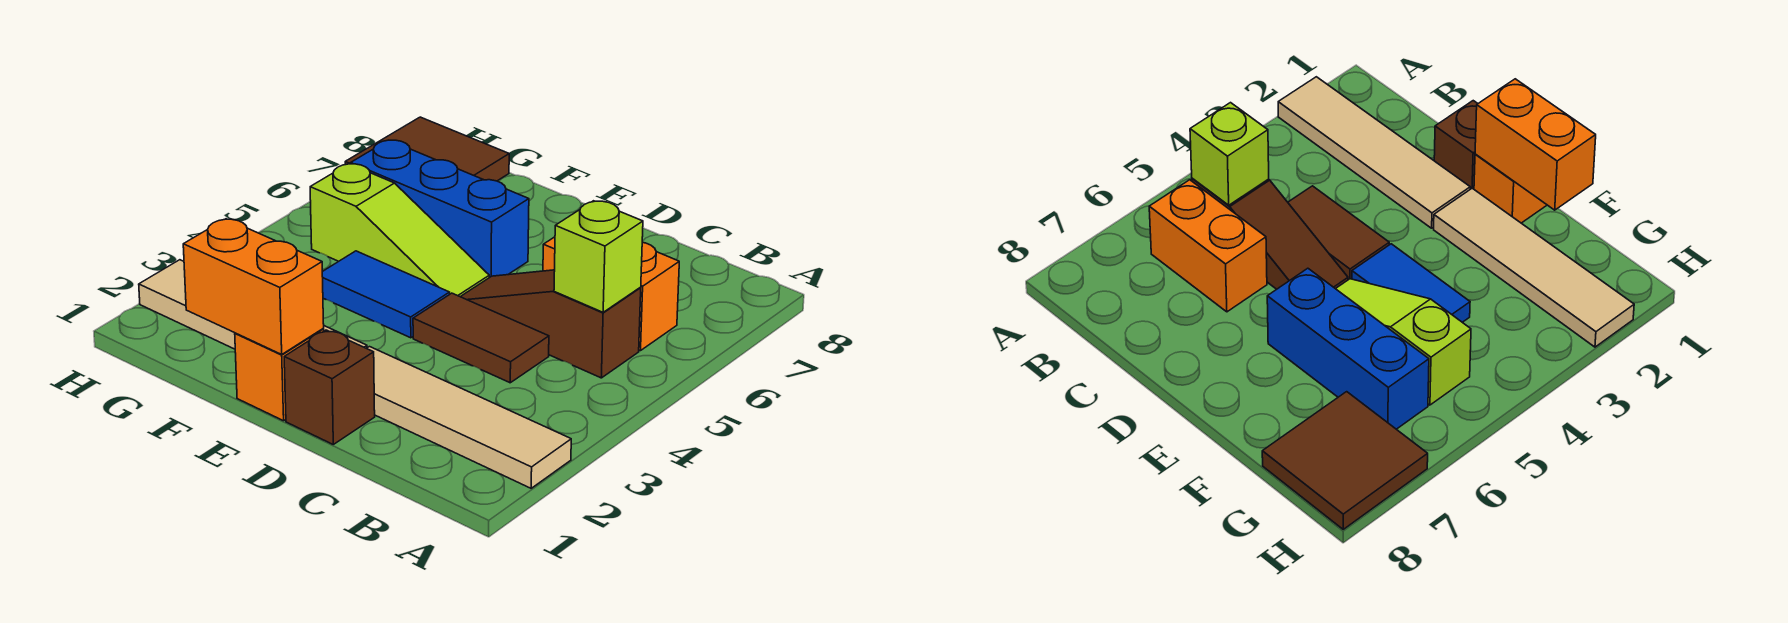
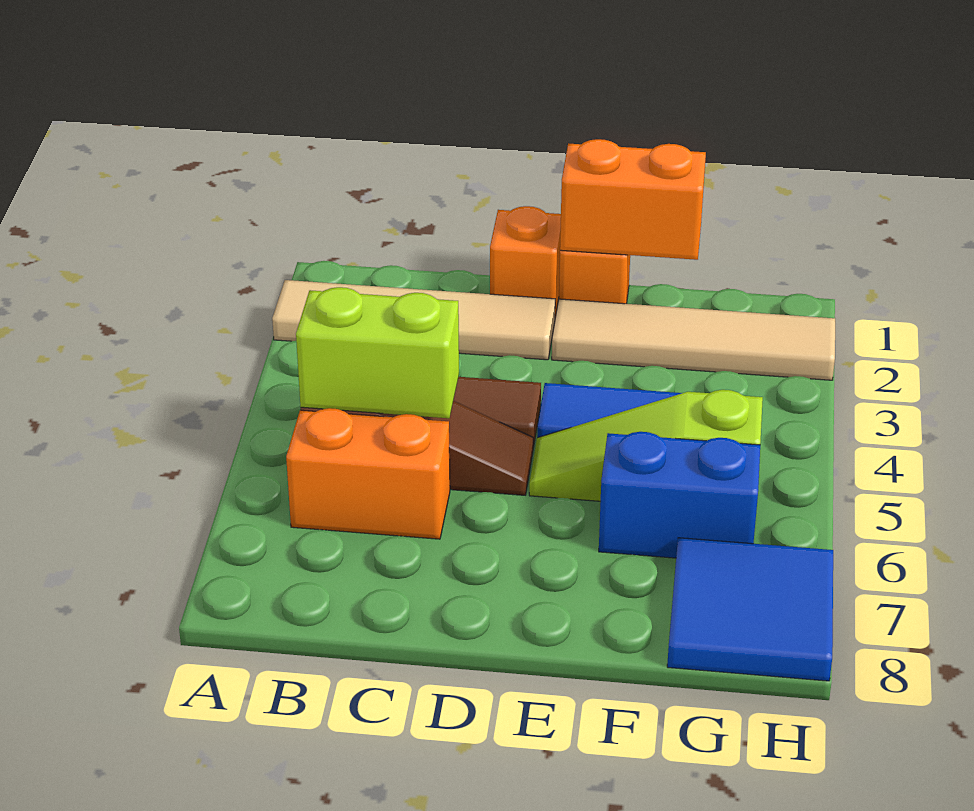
lime 1x1 brick [554,201,643,312] -> lime 1x2 brick [296,287,459,418]
brown 1x1 brick [284,330,375,444] -> orange 1x1 brick [490,206,561,317]
blue 1x3 brick [351,140,529,278] -> blue 1x2 brick [599,432,760,558]
brown 2x2 tile [345,117,509,181] -> blue 2x2 tile [667,538,833,681]

